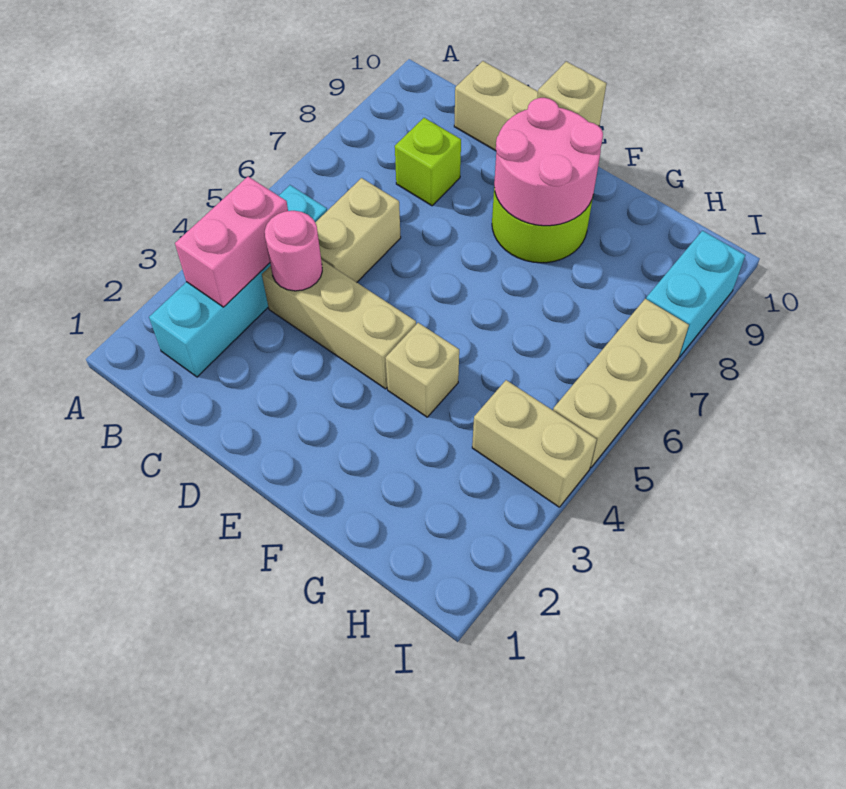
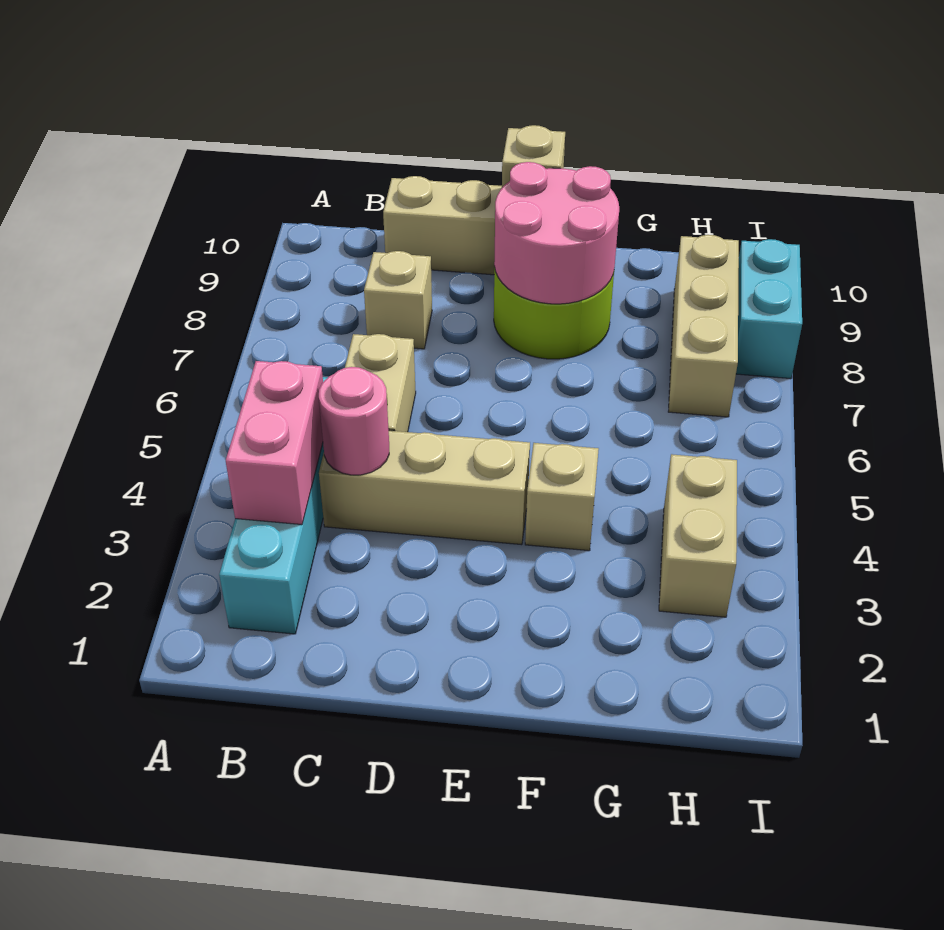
lime 1x1 brick [395,118,461,206] -> tan 1x1 brick [364,251,432,349]
tan 1x2 brick [472,380,597,507] -> tan 1x2 brick turned to [659,454,737,617]
tan 1x3 brick [553,299,689,468] -> tan 1x3 brick moved to [668,235,739,417]

